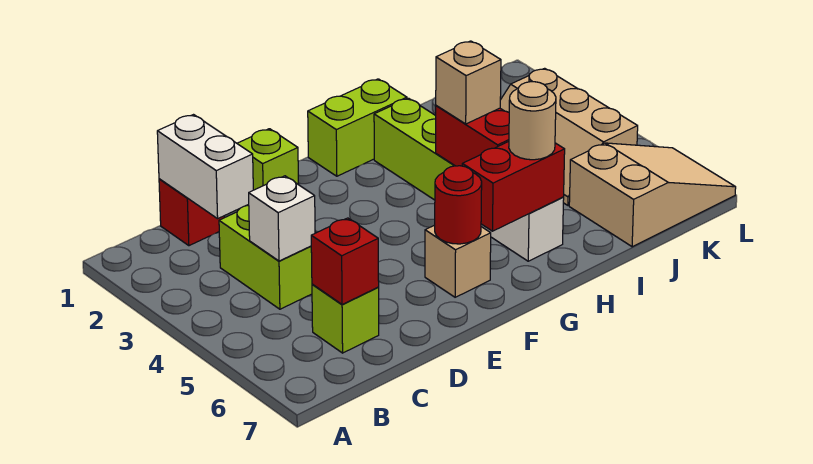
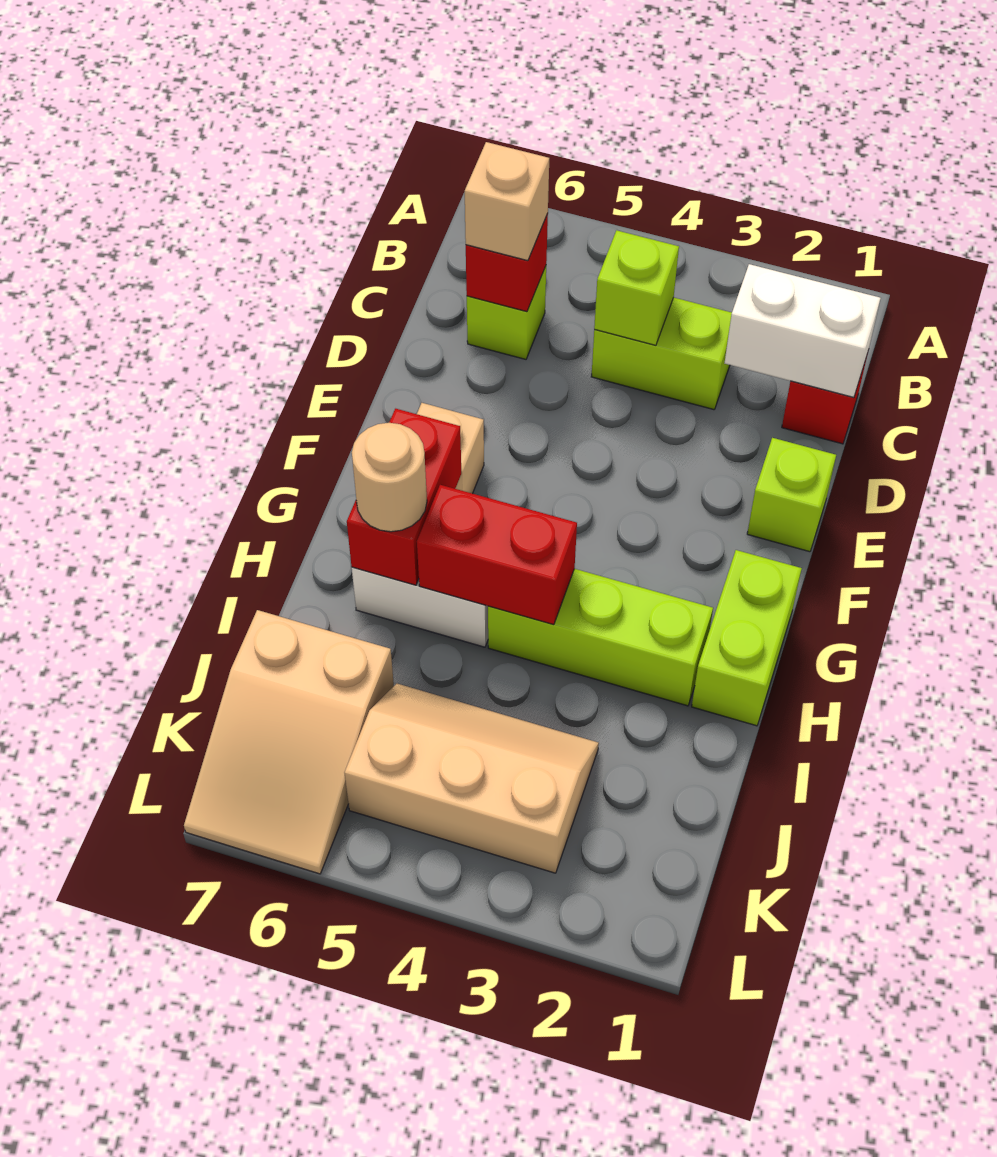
white 1x1 brick [249,176,315,261] -> lime 1x1 brick [594,230,679,345]
red 1x1 round brick [435,166,482,244] -> none
tan 1x1 brick [436,41,501,124] -> tan 1x1 brick moved to [465,142,549,261]

